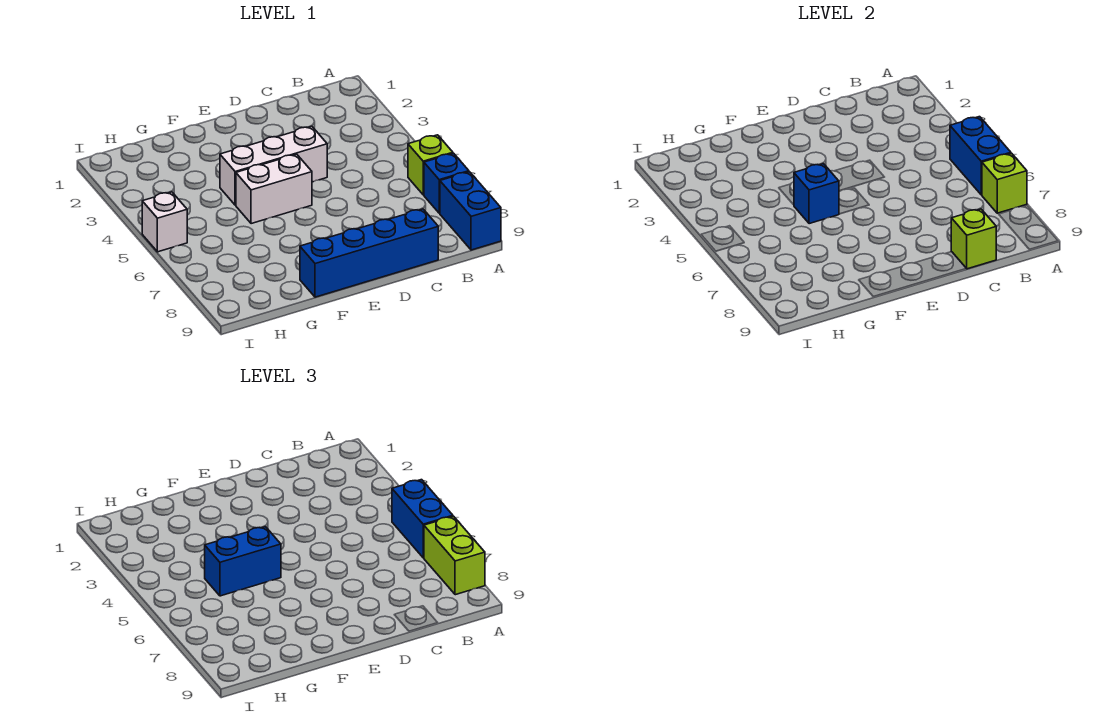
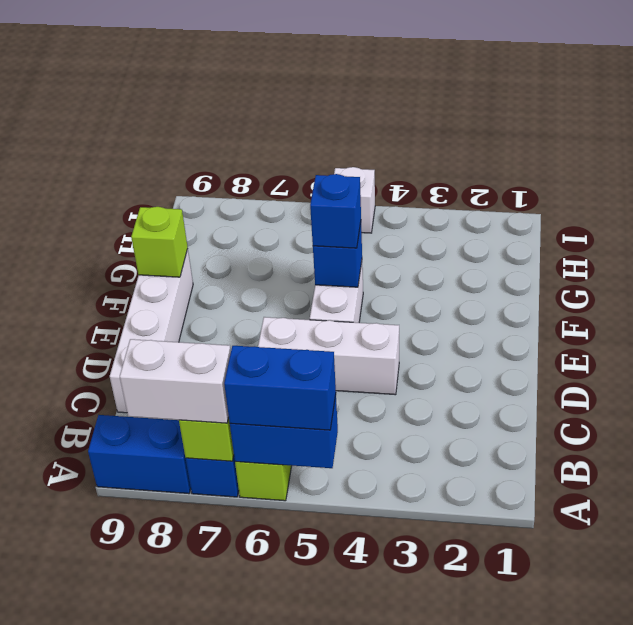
lime 1x2 brick [424,516,485,595] -> white 1x2 brick [120,339,231,423]
blue 1x4 brick [300,209,438,297] -> white 1x4 brick [110,249,193,413]
lime 1x1 brick [951,209,996,269] -> lime 1x1 brick moved to [131,207,188,277]
white 1x3 brick [220,126,327,205] -> white 1x3 brick turned to [258,317,399,395]
blue 1x2 brick [205,527,281,596] -> blue 1x1 brick [310,174,361,248]

